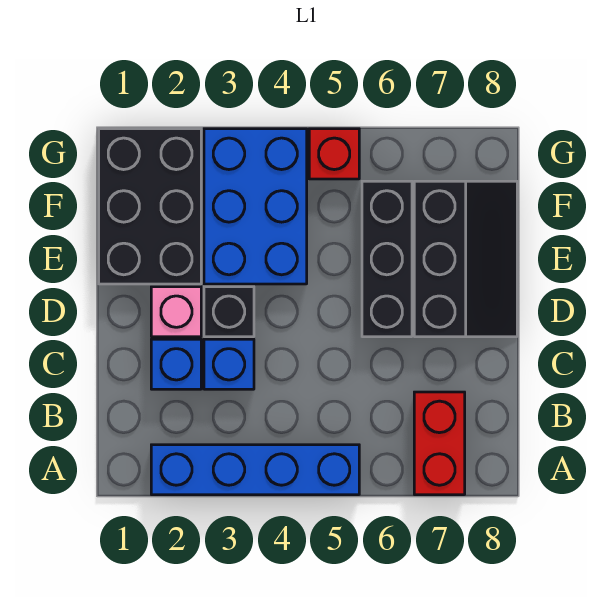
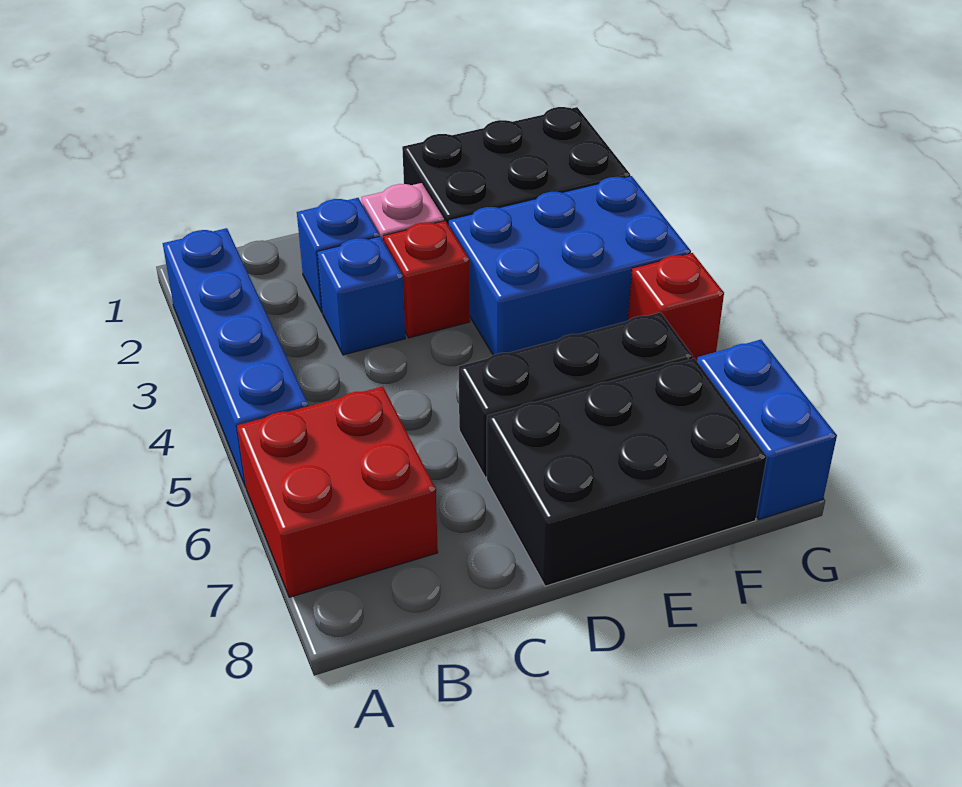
red 1x2 brick [414,392,465,495] -> red 2x2 brick [237,387,438,597]
black 1x1 brick [204,287,254,337] -> red 1x1 brick [384,221,470,338]
black 2x3 slope [414,181,517,337] -> black 2x3 brick [487,358,767,586]
none -> blue 1x2 brick [697,340,837,520]

